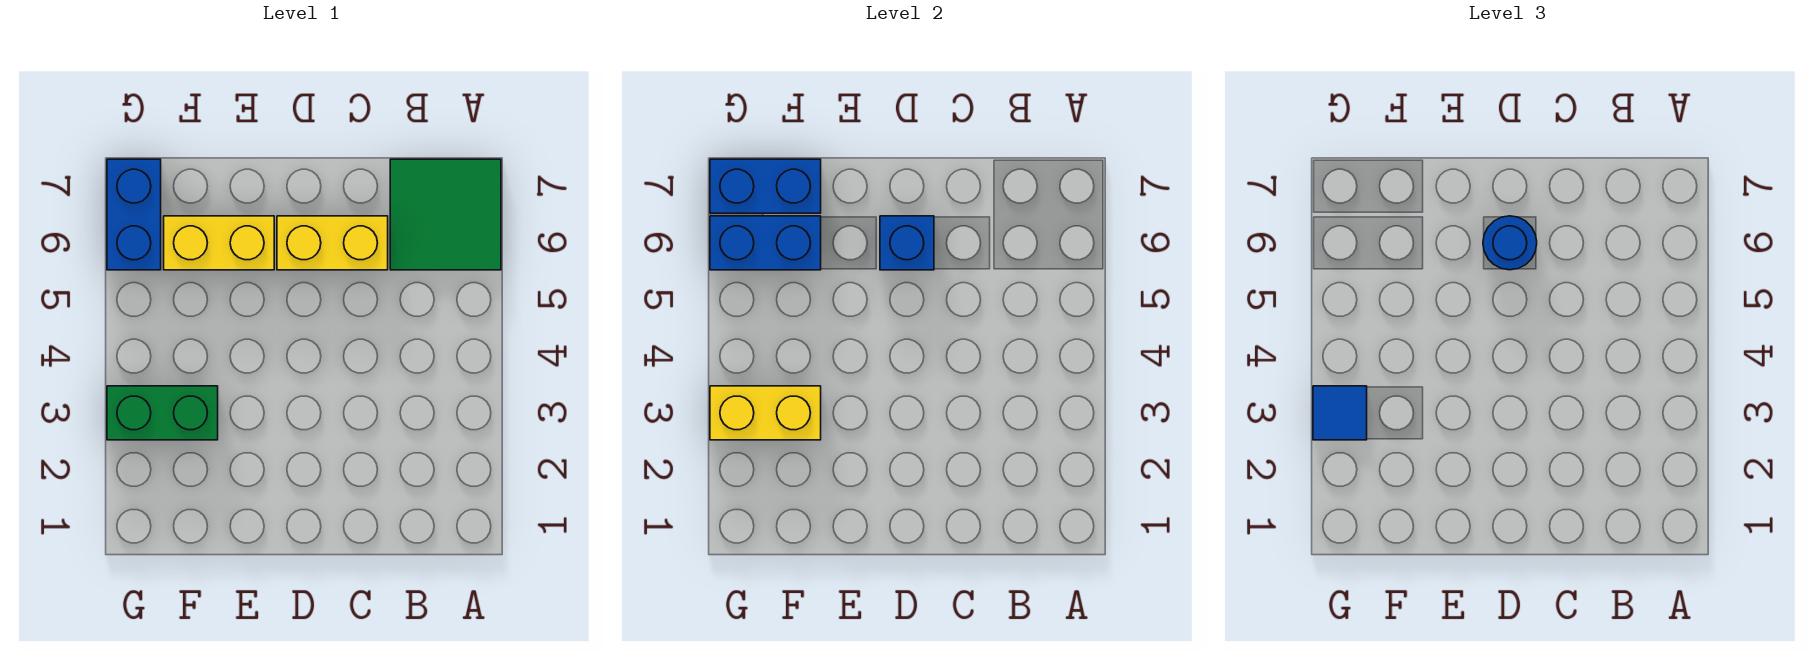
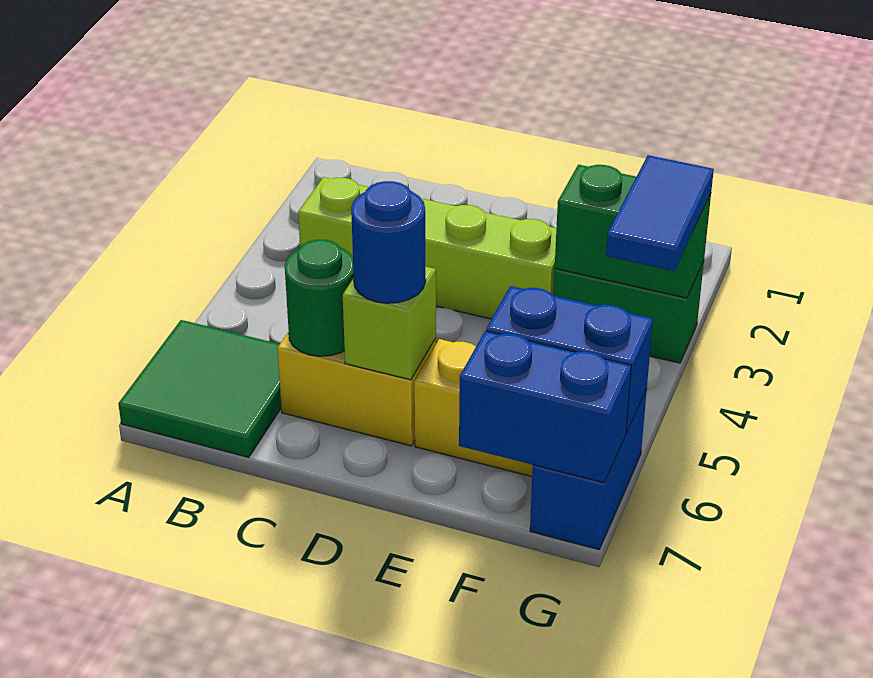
none -> lime 1x4 brick [298,177,556,319]
none -> green 1x1 round brick [285,240,354,356]
blue 1x1 brick [880,216,934,270] -> lime 1x1 brick [343,266,436,380]
yellow 1x2 brick [710,386,821,440] -> green 1x2 brick [555,165,711,298]
blue 1x1 tile [1313,386,1367,440] -> blue 1x2 tile [606,155,714,271]

